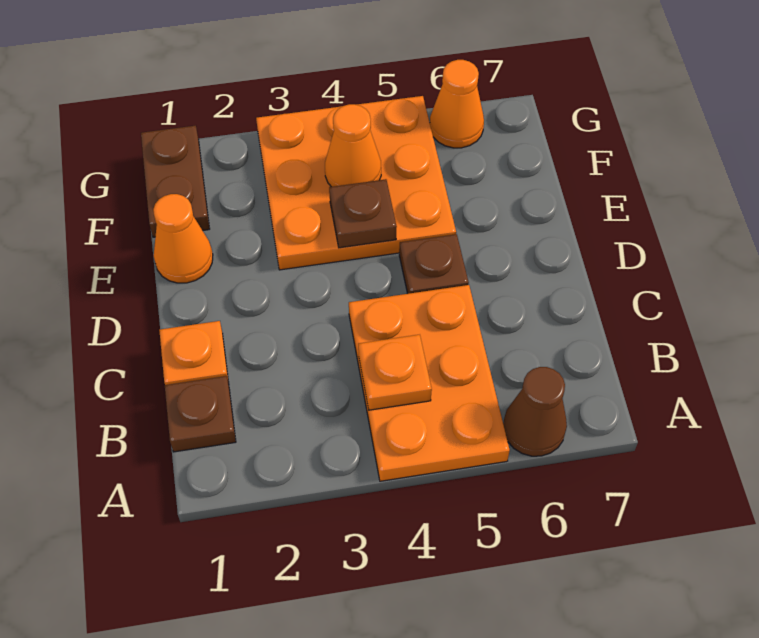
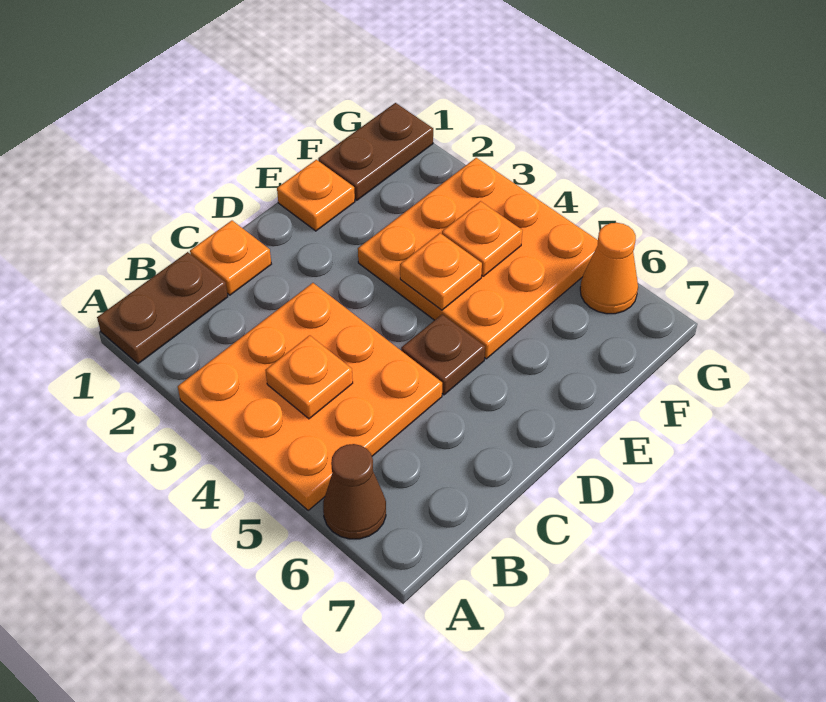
orange 2x3 plate [349,285,510,481] -> orange 3x3 plate [178,283,442,510]
brown 1x1 plate [165,376,236,452] -> brown 1x2 plate [97,252,228,364]
orange 1x1 cone [153,194,213,283] -> orange 1x1 plate [277,160,355,231]
brown 1x1 plate [329,179,397,248] -> orange 1x1 plate [400,233,482,310]
orange 1x1 cone [325,104,381,187] -> orange 1x1 plate [442,201,523,276]

